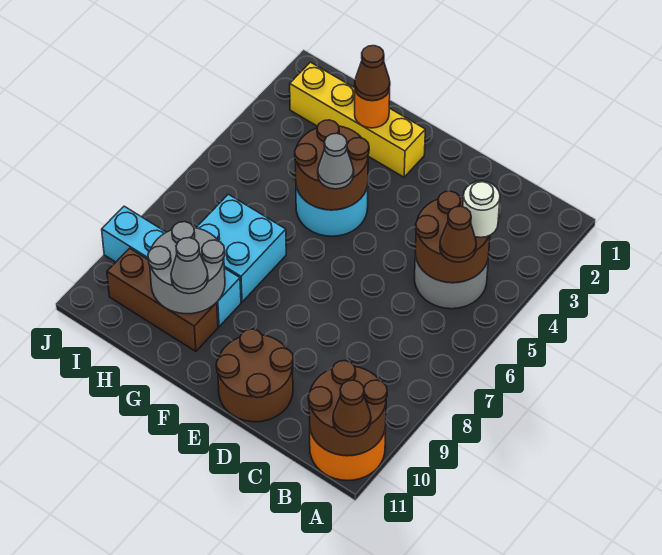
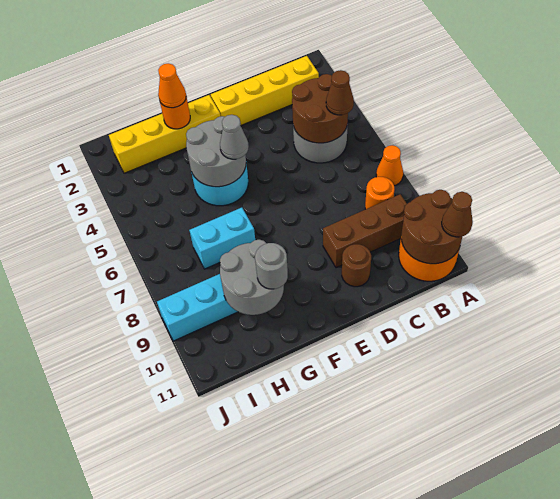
none -> orange 1x1 cone [376,145,403,186]
none -> yellow 1x4 brick [211,56,319,125]
white 1x1 round brick [463,181,500,238] -> none
none -> orange 1x1 round brick [365,177,394,209]
brown 2x2 round brick [216,329,293,422] -> brown 1x1 round brick [342,244,371,287]
brown 2x2 round brick [295,120,369,210] -> grey 2x2 round brick [186,116,246,187]
brown 1x1 cone [355,46,390,101] -> orange 1x1 cone [158,63,186,108]
cyan 2x2 brick [196,194,286,302] -> cyan 1x2 brick [189,208,255,269]
brown 1x3 brick [107,248,218,351] -> brown 1x3 brick moved to [323,194,407,268]
grey 1x1 cone [171,238,208,294] -> grey 1x1 round brick [255,243,288,289]

